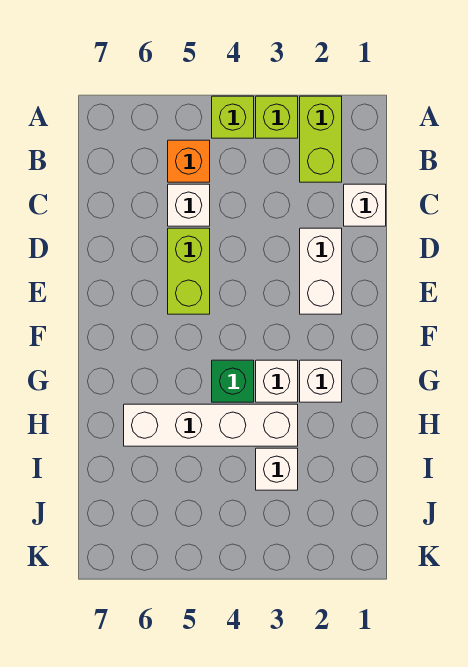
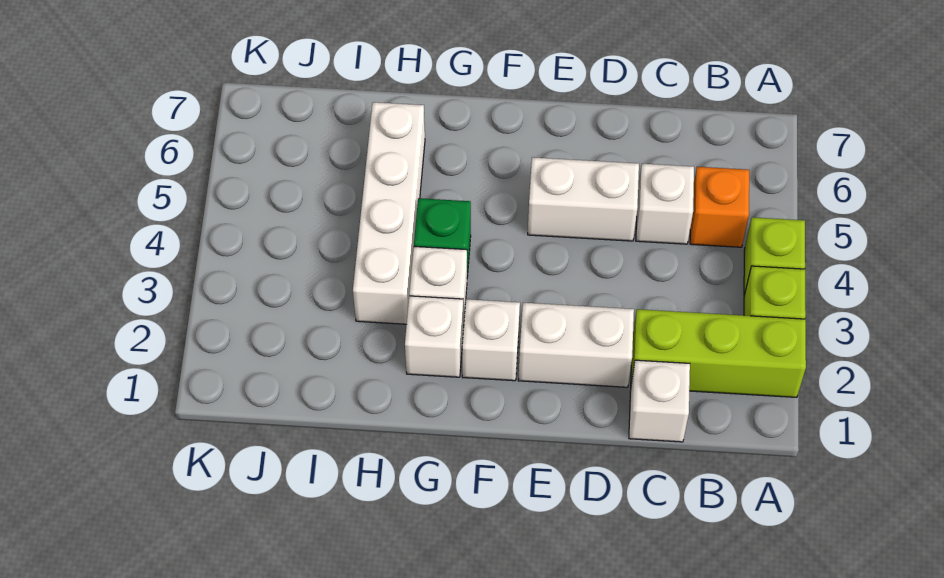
lime 1x2 brick [300,96,342,182] -> lime 1x3 brick [631,309,806,397]
lime 1x2 brick [168,228,210,314] -> white 1x2 brick [528,157,639,241]
white 1x1 brick [256,448,298,490] -> white 1x1 brick moved to [462,299,520,381]

